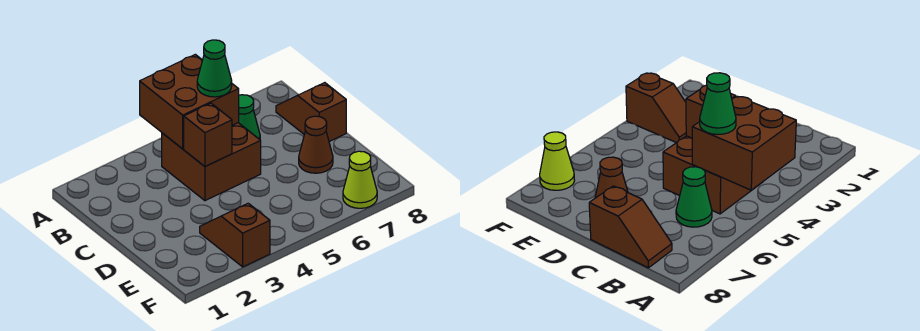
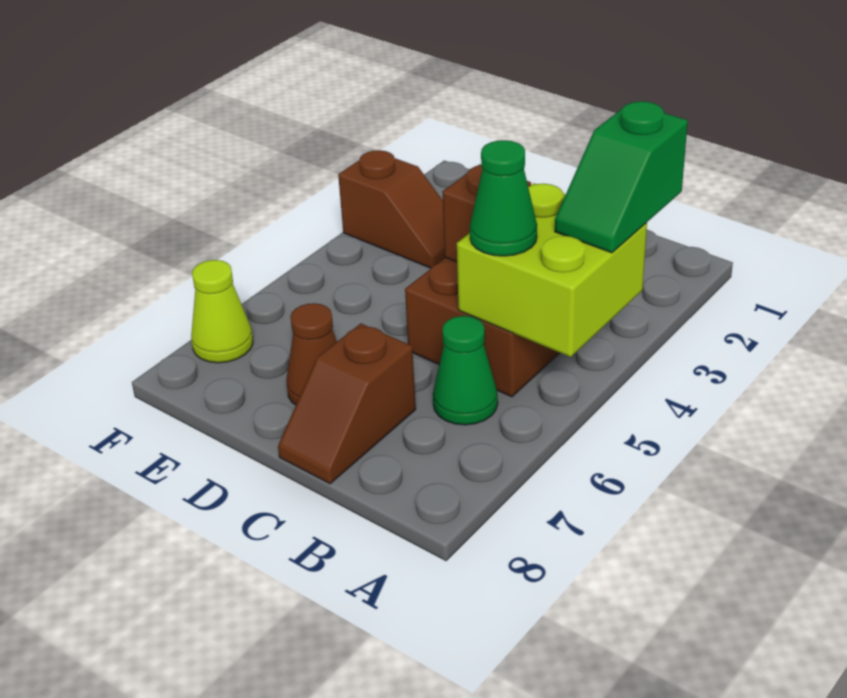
none -> green 1x2 slope [555,101,688,253]
brown 2x2 brick [140,54,239,149] -> lime 2x2 brick [457,183,647,357]
brown 1x2 slope [276,83,346,142] -> brown 1x2 slope turned to [278,324,416,484]

